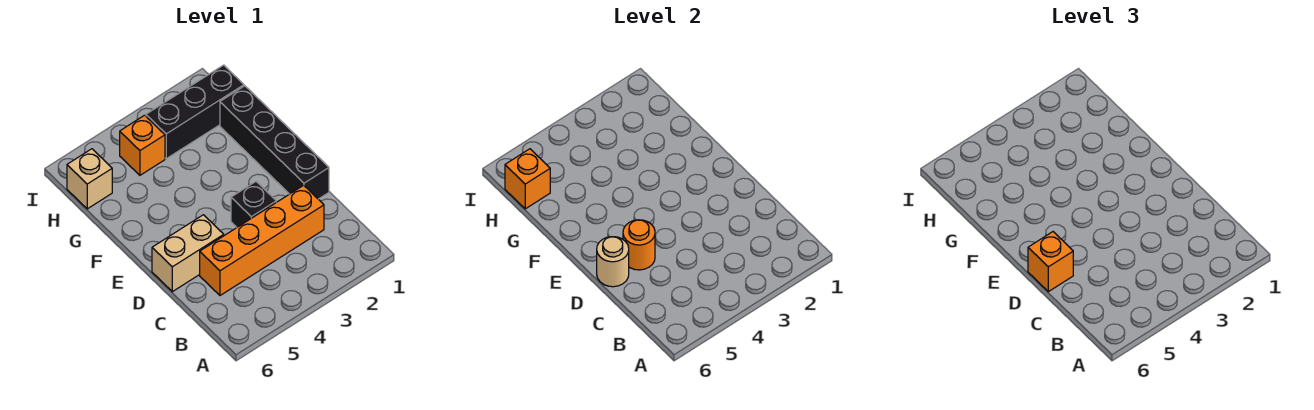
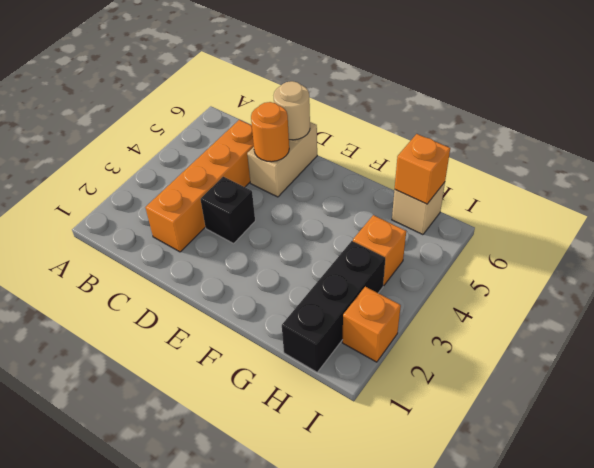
black 1x4 brick [220,86,329,199] -> none
orange 1x1 brick [1028,232,1073,292] -> orange 1x1 brick moved to [342,287,401,362]

